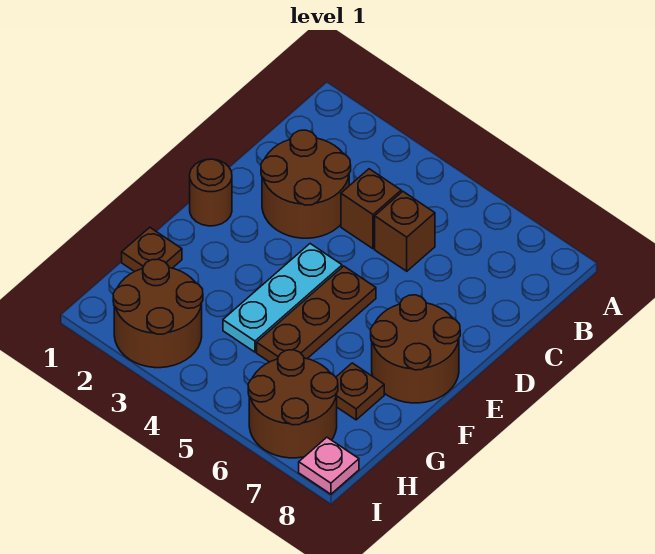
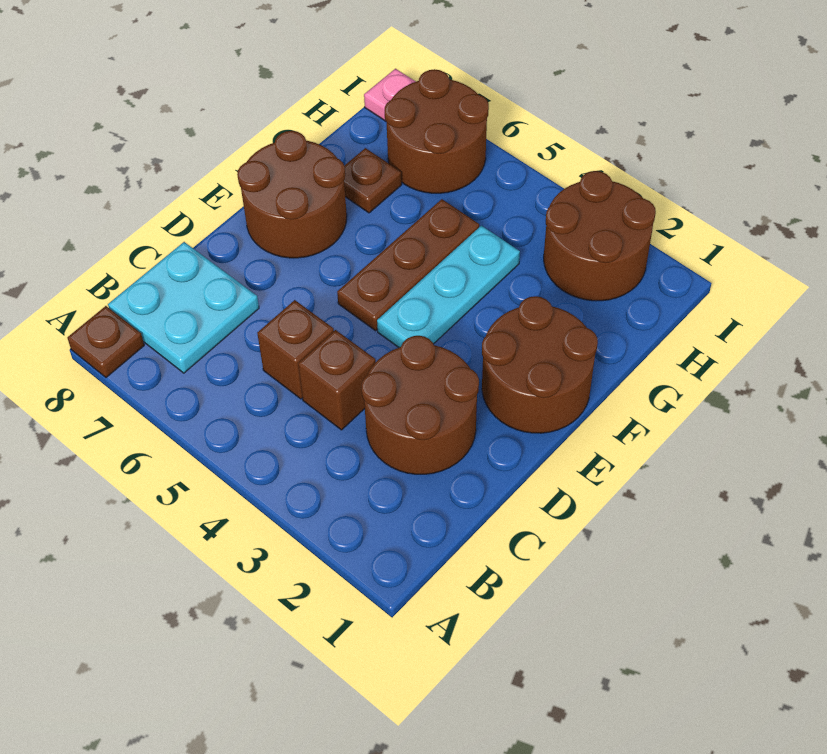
none -> cyan 2x2 plate [108,242,259,373]
brown 1x1 round brick [190,159,232,226] -> brown 2x2 round brick [482,296,598,433]
brown 1x1 plate [122,227,182,272] -> brown 1x1 plate moved to [67,306,144,377]

